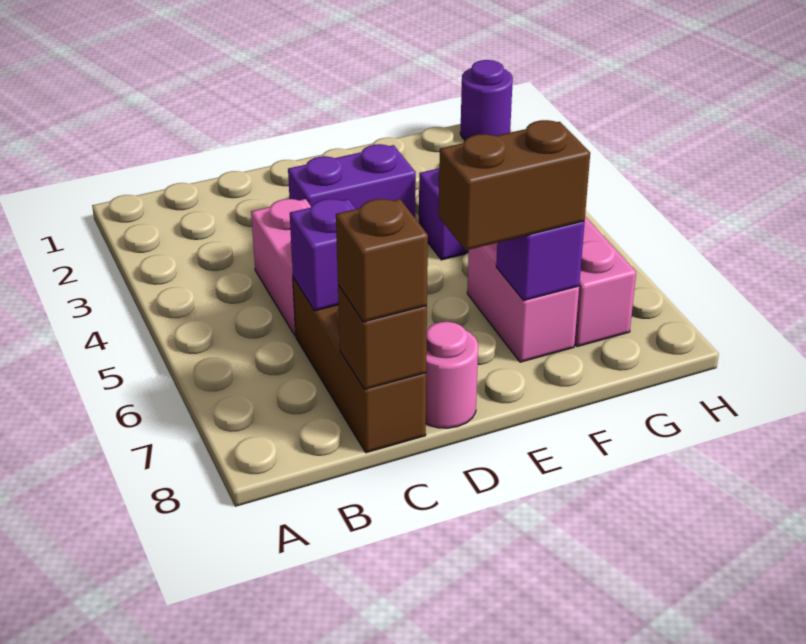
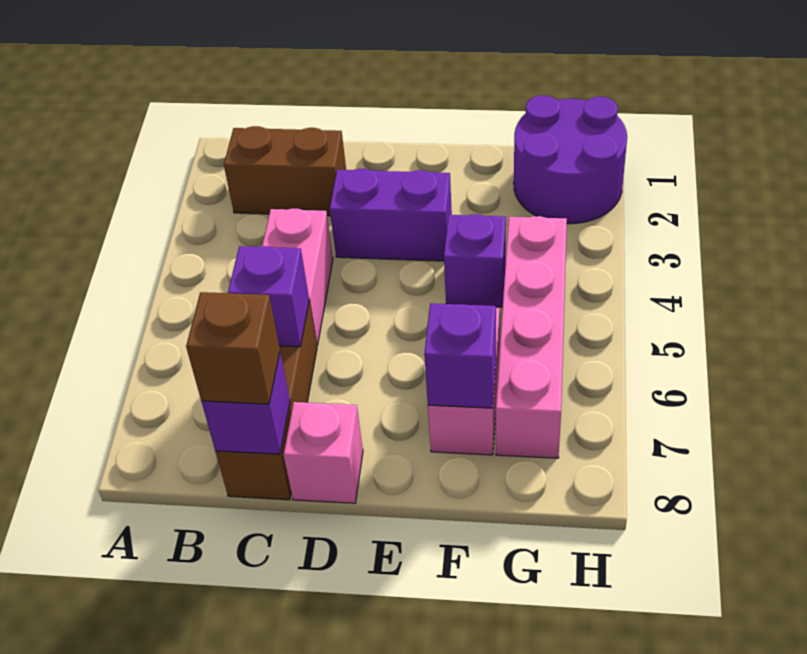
brown 1x1 brick [338,285,427,390] -> purple 1x1 brick [202,353,290,454]
pink 1x1 round brick [426,322,478,428] -> pink 1x1 brick [284,402,363,503]
brown 1x2 brick [439,120,590,250] -> brown 1x2 brick moved to [224,126,346,216]
purple 1x1 round brick [460,60,513,140] -> purple 2x2 round brick [514,95,627,224]

